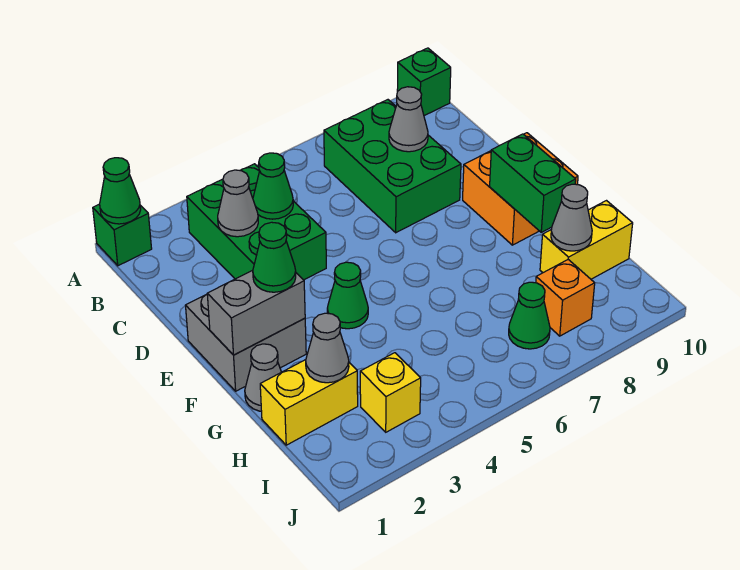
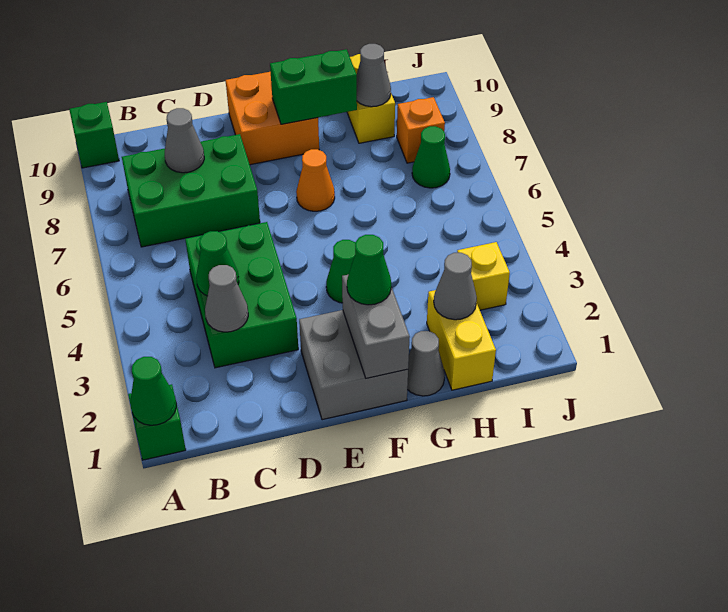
green 2x3 brick [187,164,326,280] -> green 2x3 brick turned to [185,222,298,368]
none -> orange 1x1 cone [296,149,335,211]

